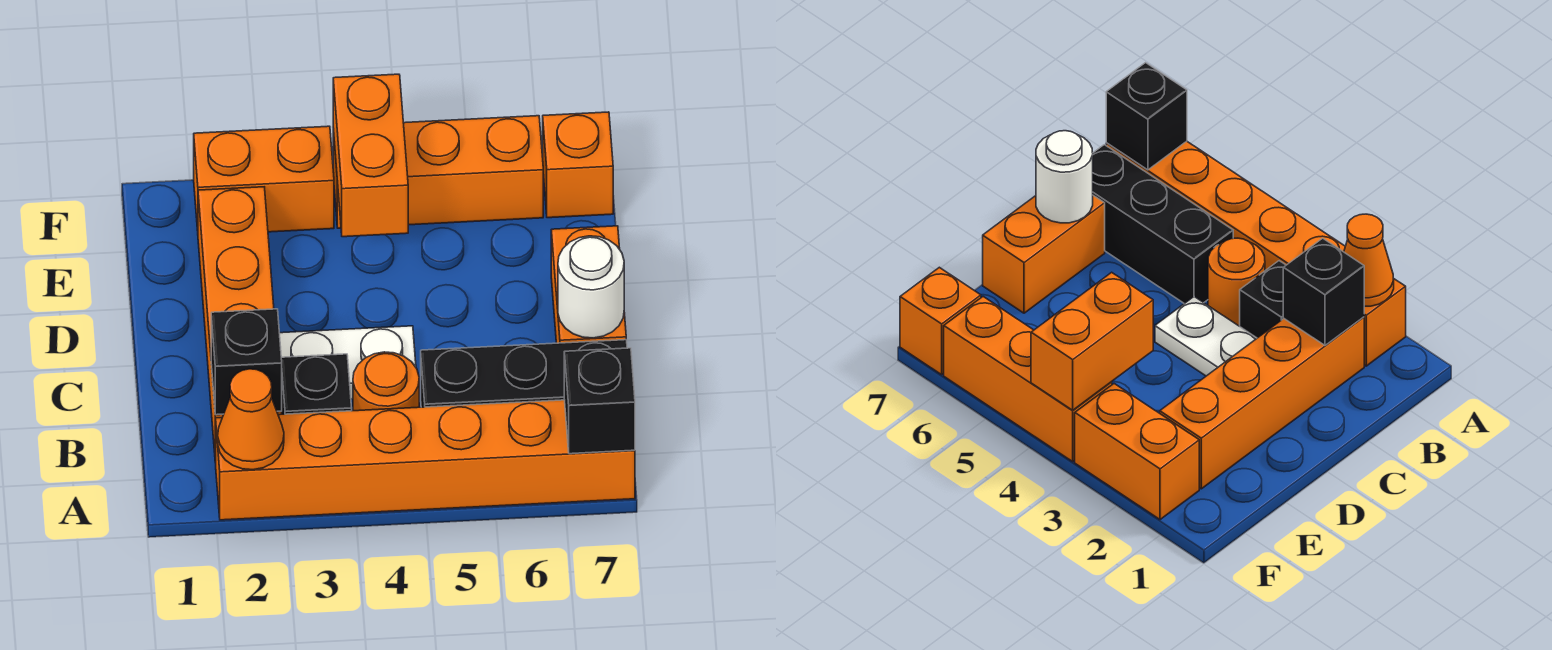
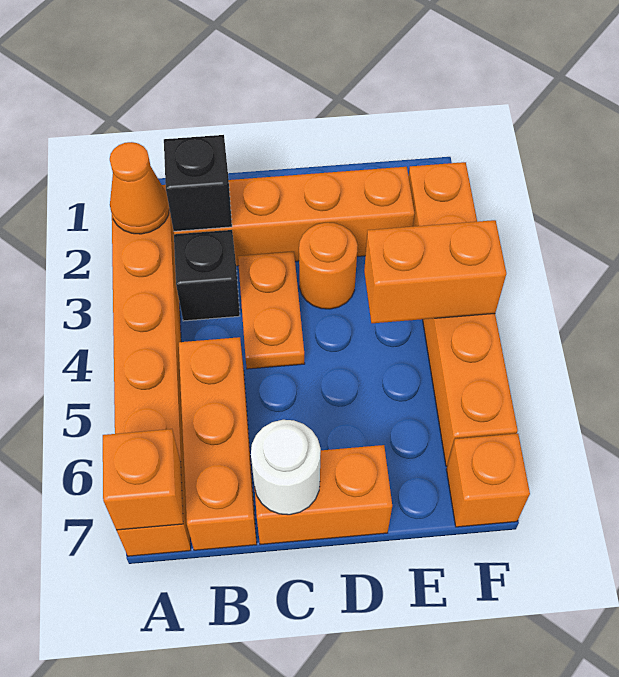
black 1x1 brick [564,348,635,454] -> orange 1x1 brick [103,429,183,530]
orange 1x1 round brick [353,352,419,411] -> orange 1x1 round brick moved to [299,223,358,309]
black 1x3 brick [421,340,627,407] -> orange 1x3 brick [179,337,257,550]
white 1x2 plate [280,326,416,399] -> orange 1x2 plate [238,252,305,369]

